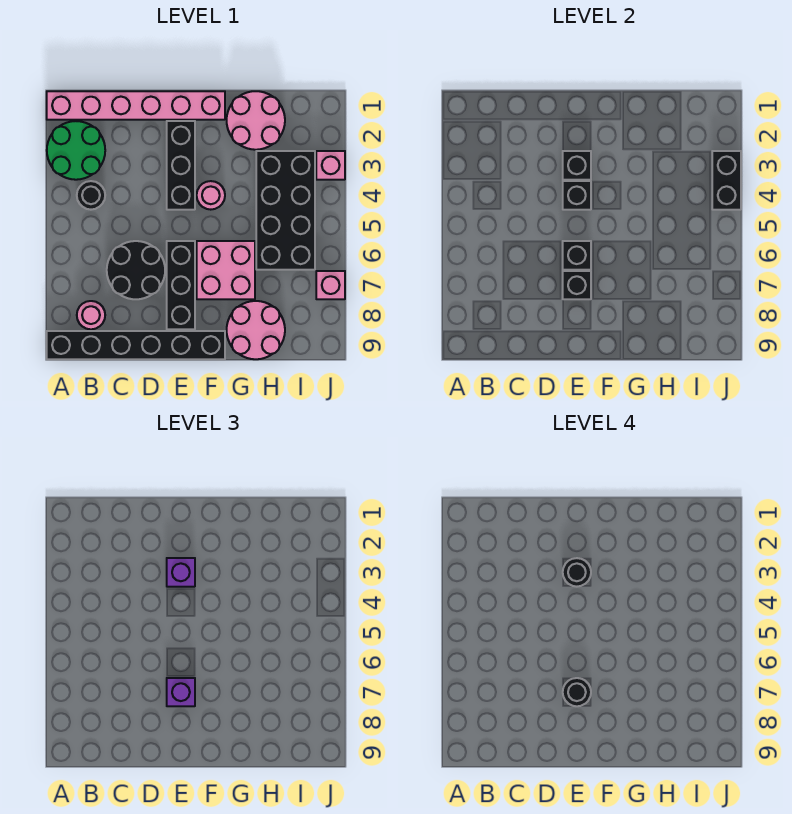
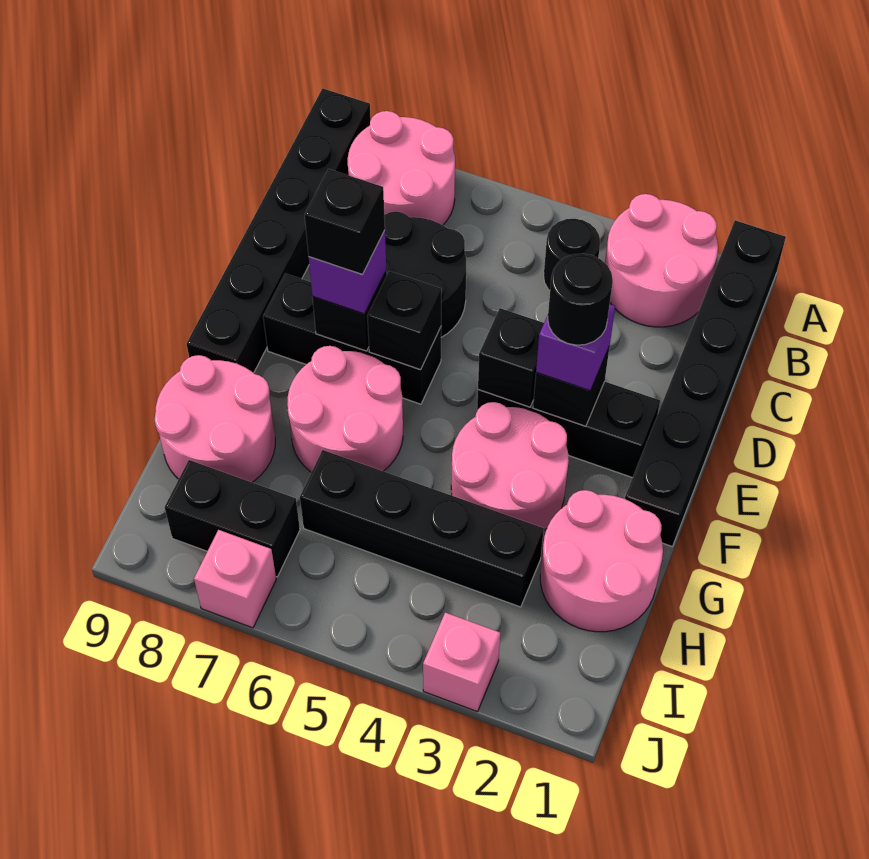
pink 1x6 brick [47,91,225,120] -> black 1x6 brick [625,220,786,546]
green 2x2 round brick [47,121,105,180] -> pink 2x2 round brick [605,194,718,327]
pink 1x1 round brick [77,301,105,329] -> pink 2x2 round brick [348,111,455,225]
black 1x1 round brick [563,678,591,706] -> black 1x1 brick [305,169,385,274]
pink 1x1 round brick [197,181,225,210] -> pink 2x2 round brick [451,402,569,530]
pink 2x2 brick [197,241,255,299] -> pink 2x2 round brick [287,346,403,472]
black 2x4 brick [256,151,315,270] -> black 1x4 brick [300,450,544,607]
black 1x2 brick [712,151,741,210] -> black 1x2 brick moved to [165,460,300,577]

